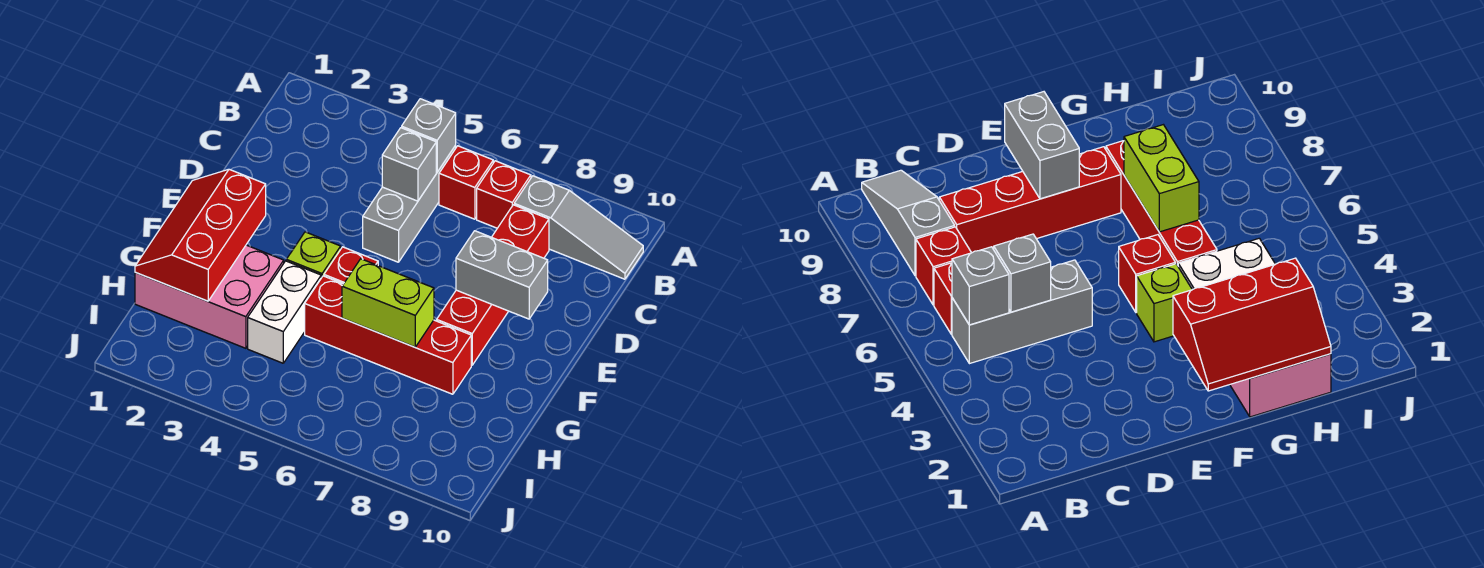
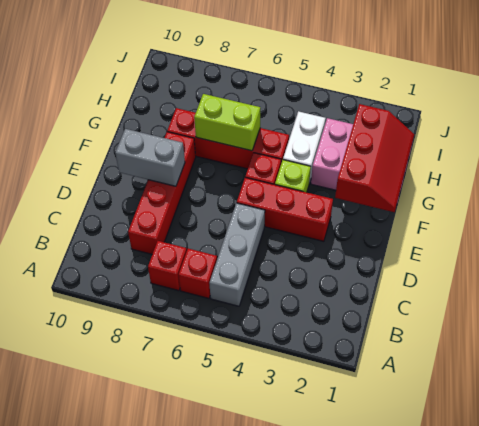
grey 1x1 brick [402,99,456,172] -> none
grey 1x3 slope [514,176,643,279] -> none
grey 1x1 brick [382,128,436,201] -> none
none -> red 1x3 brick [237,178,333,241]

